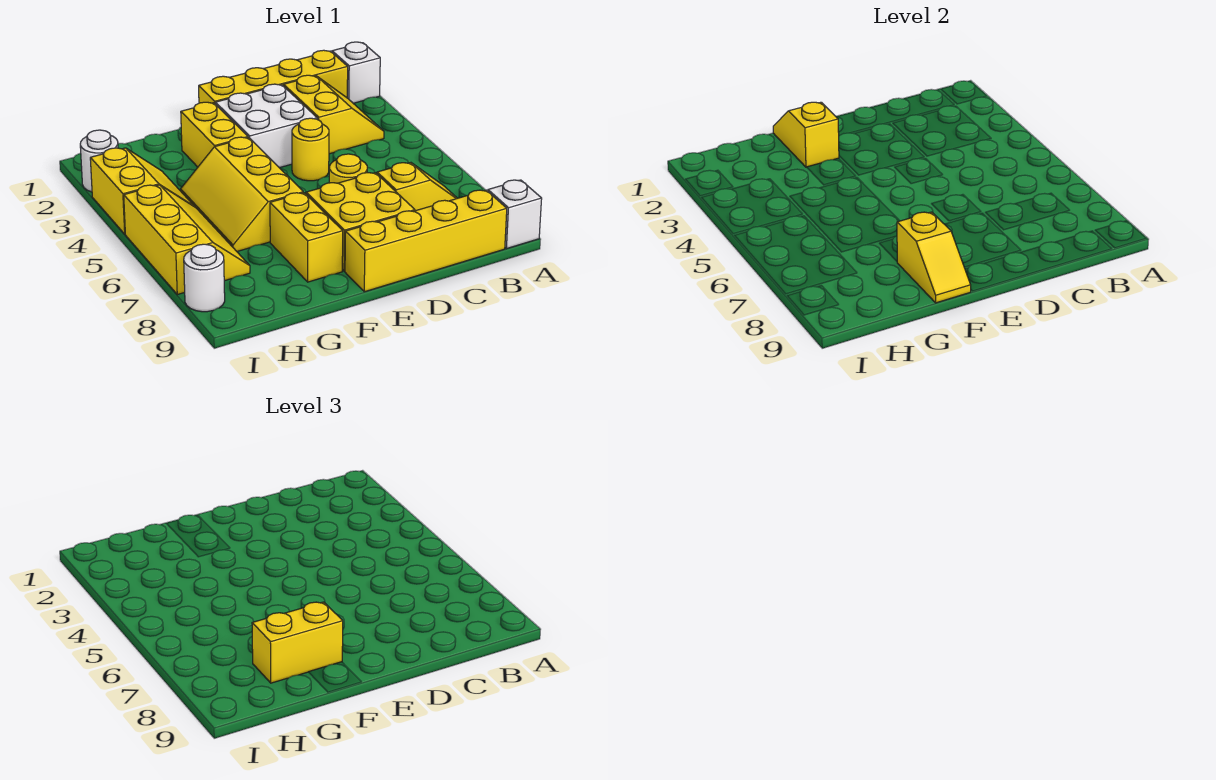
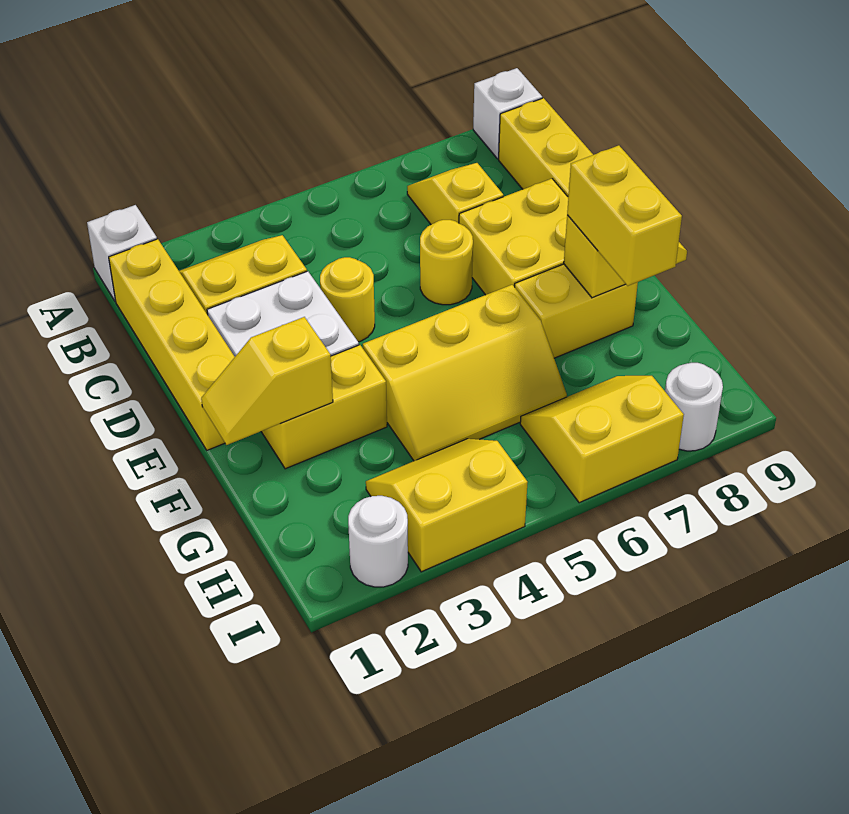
yellow 2x3 slope [124,185,250,295] -> yellow 2x2 slope [520,376,684,503]

